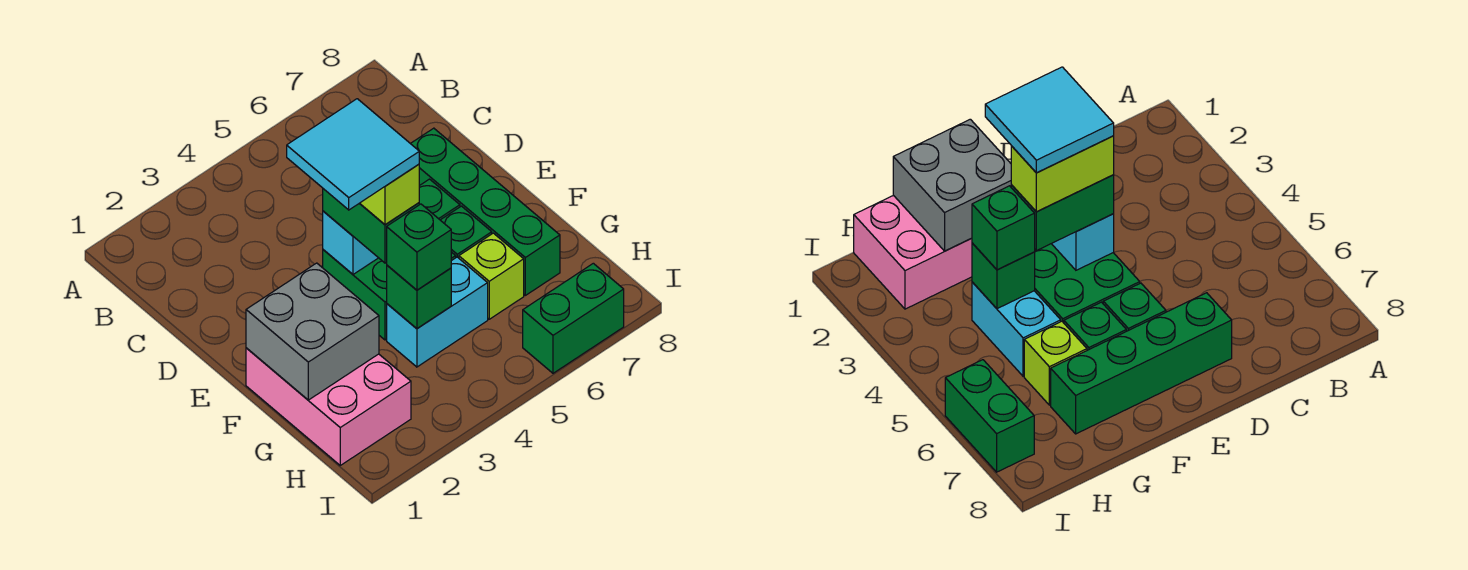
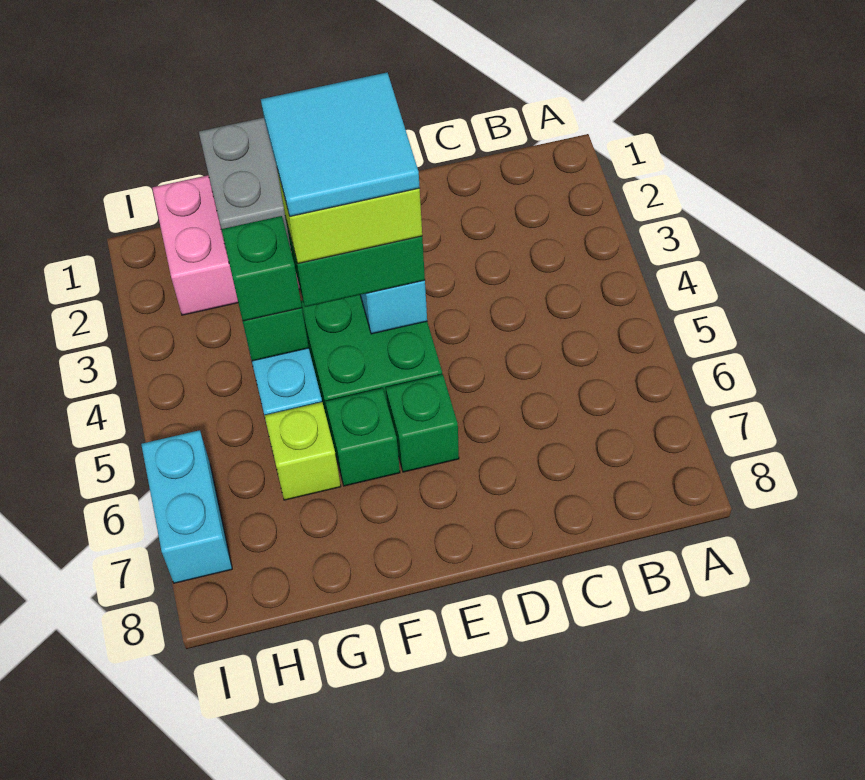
green 1x4 brick [410,128,560,295] -> none
green 1x2 brick [523,263,624,373] -> cyan 1x2 brick [141,430,232,583]

